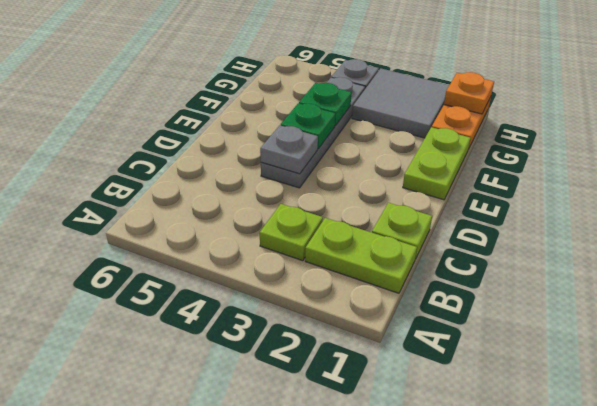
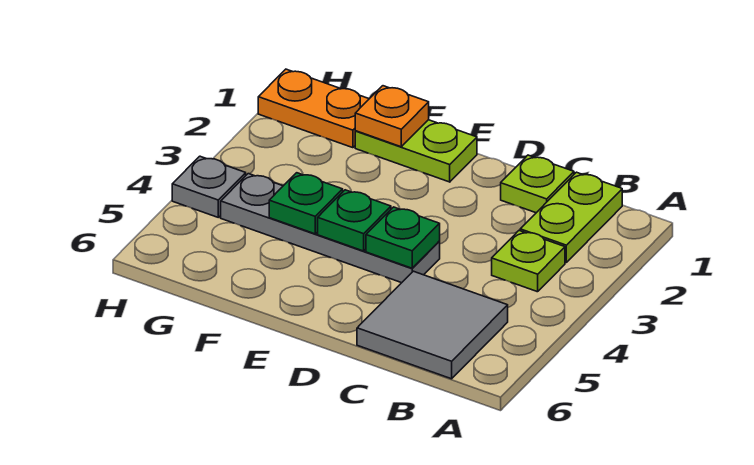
grey 1x1 plate [260,125,318,174] -> green 1x1 plate [366,207,440,268]
grey 2x2 tile [352,69,449,138] -> grey 2x2 tile moved to [357,271,508,379]
orange 1x1 plate [444,72,494,114] -> orange 1x1 plate moved to [355,86,429,147]

